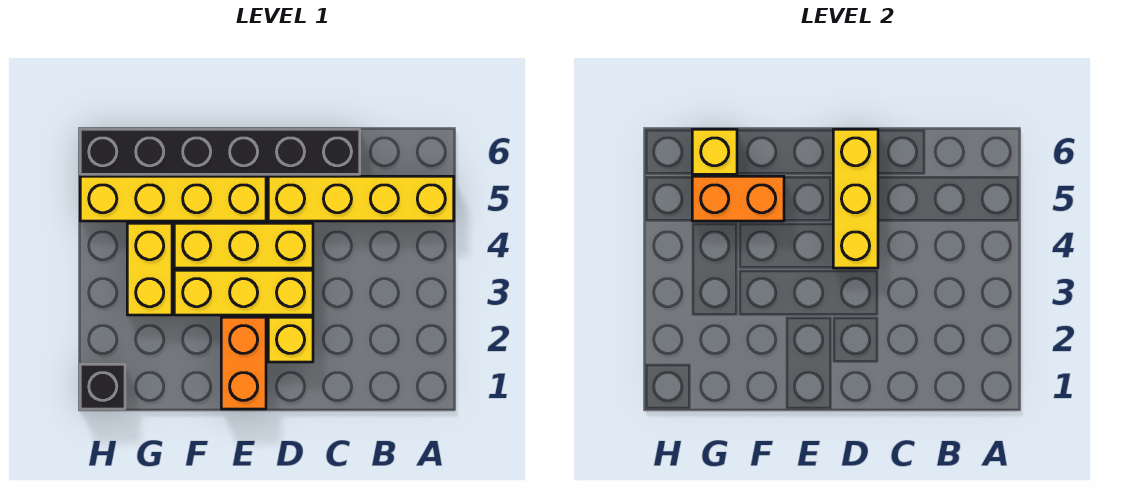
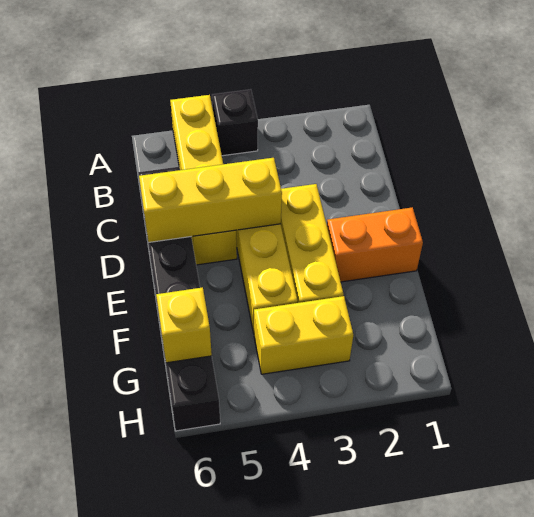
yellow 1x1 brick [268,317,313,362] -> none
yellow 1x4 brick [80,176,266,221] -> none
orange 1x2 brick [692,176,784,221] -> none
black 1x1 brick [80,364,125,409] -> black 1x1 brick moved to [212,89,258,156]

